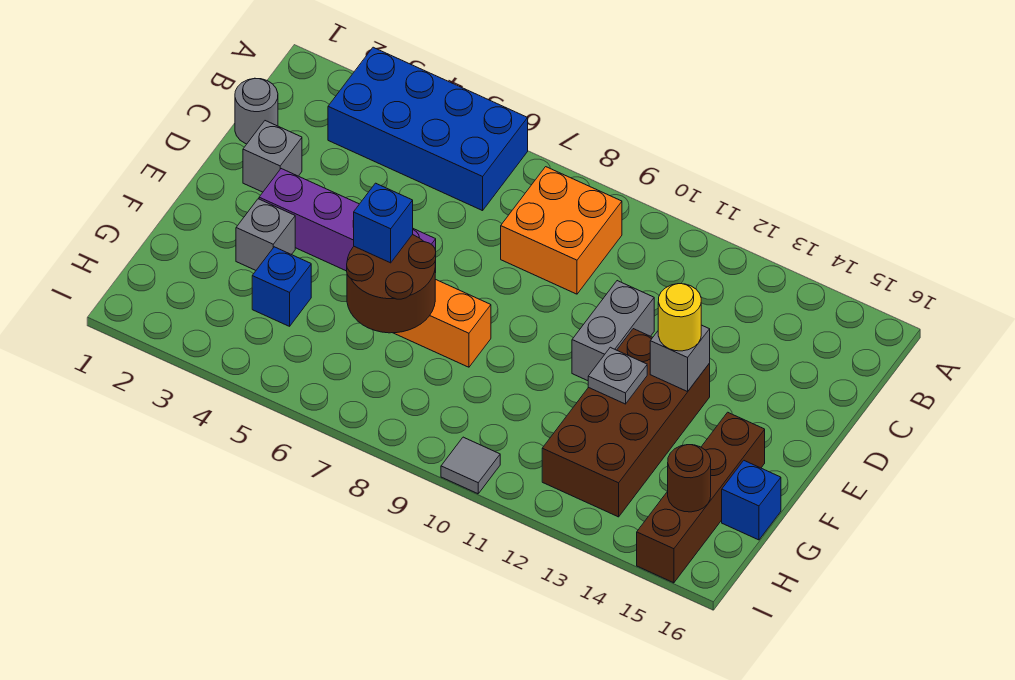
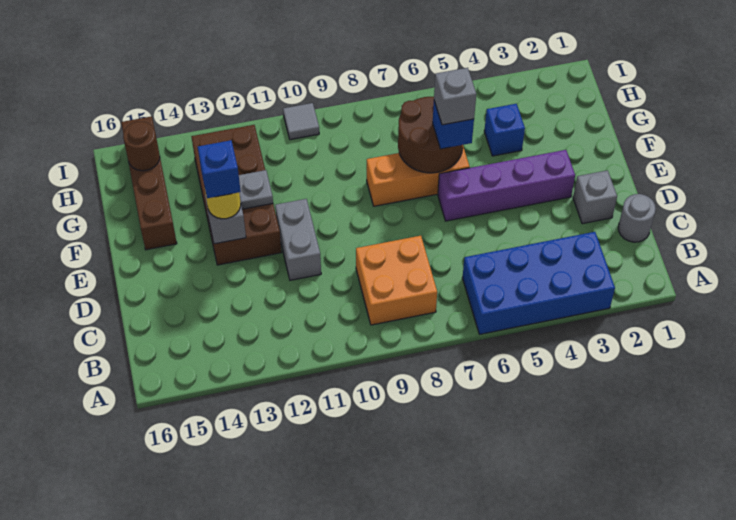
grey 1x1 brick [236,199,295,270] -> grey 1x1 brick moved to [434,68,476,125]
blue 1x1 brick [722,461,781,540] -> blue 1x1 brick moved to [198,140,241,198]

